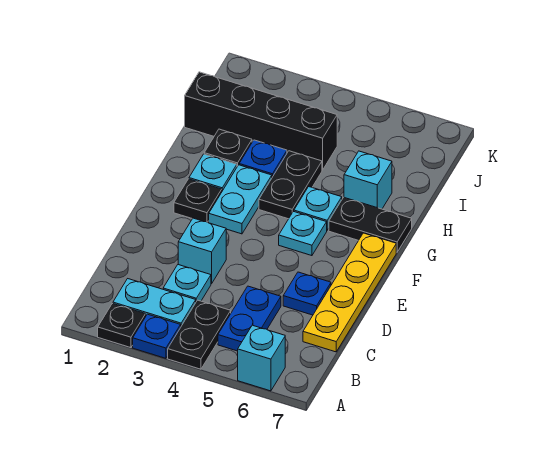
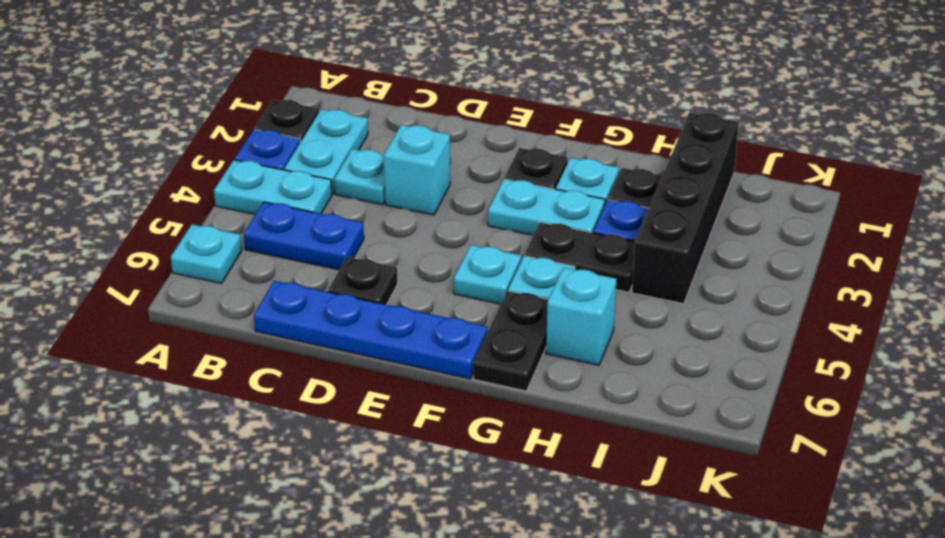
black 1x2 plate [168,300,231,369] -> cyan 1x2 plate [214,160,332,215]
cyan 1x1 brick [238,325,285,391] -> cyan 1x1 plate [171,224,242,283]
yellow 1x4 plate [303,233,396,352] -> blue 1x4 plate [254,281,487,379]
blue 1x1 plate [283,272,331,315] -> black 1x1 plate [328,257,398,305]

